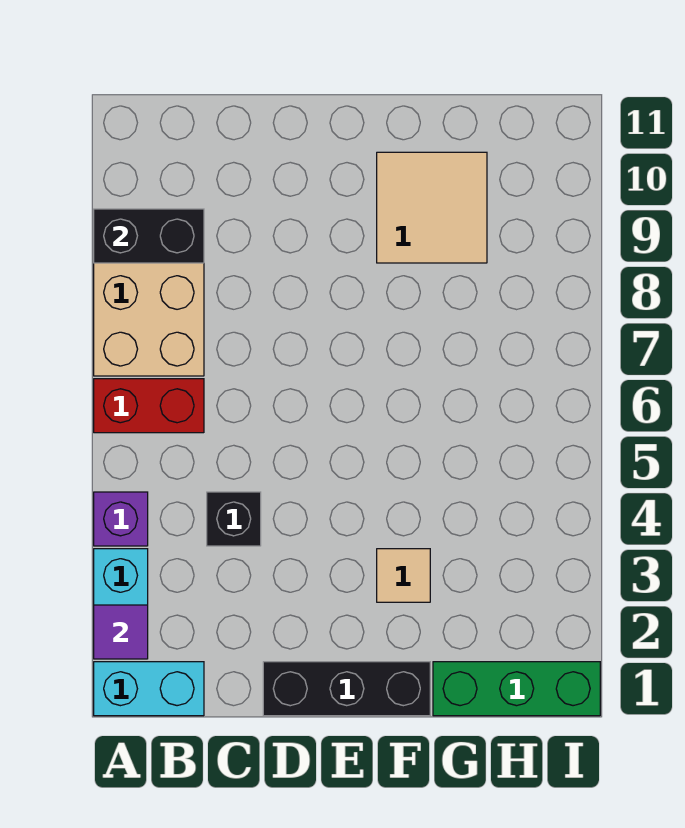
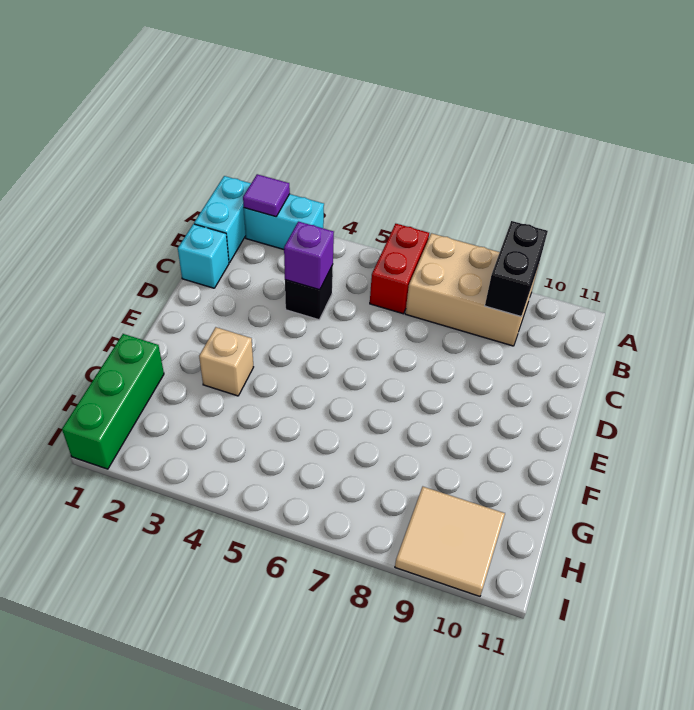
purple 1x1 brick [94,492,148,546] -> purple 1x1 brick moved to [284,222,334,290]
none -> cyan 1x1 brick [178,224,229,288]
black 1x3 brick [263,662,430,716] -> none
tan 1x1 tile [377,549,430,602] -> tan 1x1 brick [199,327,253,396]
tan 2x2 tile [377,152,487,263] -> tan 2x2 tile moved to [395,487,505,596]

